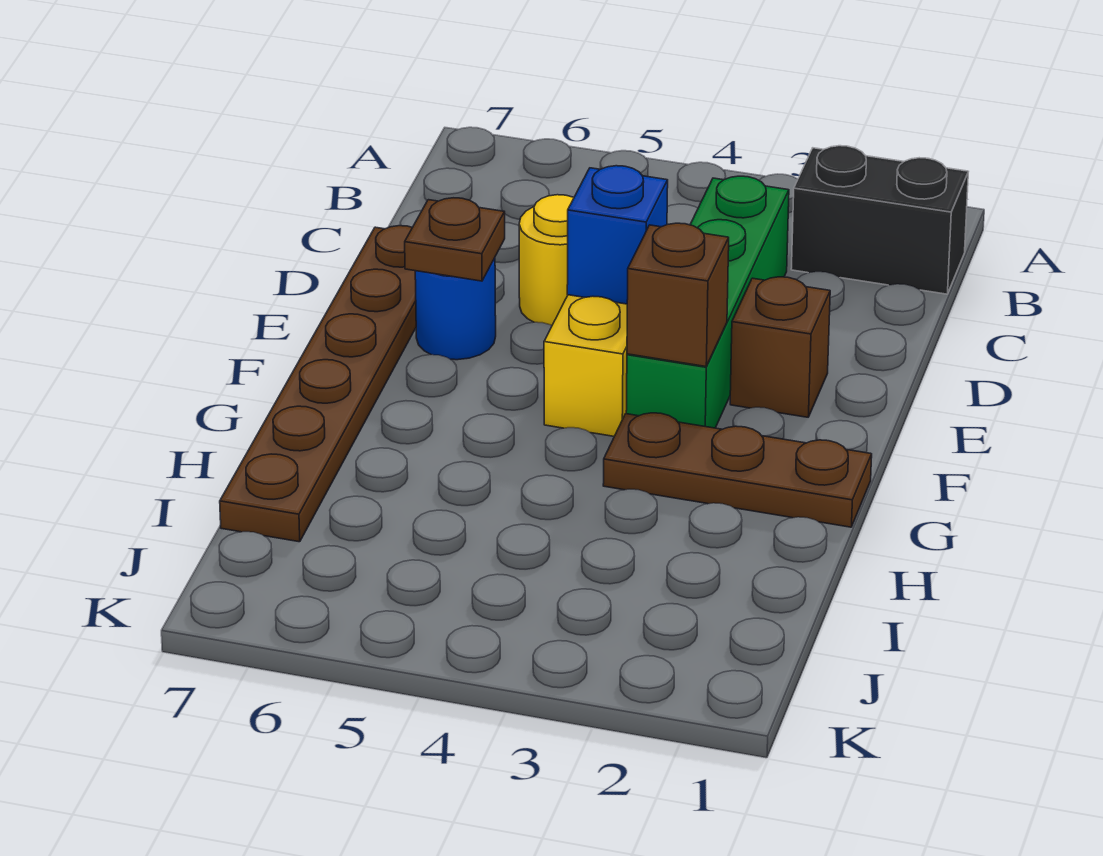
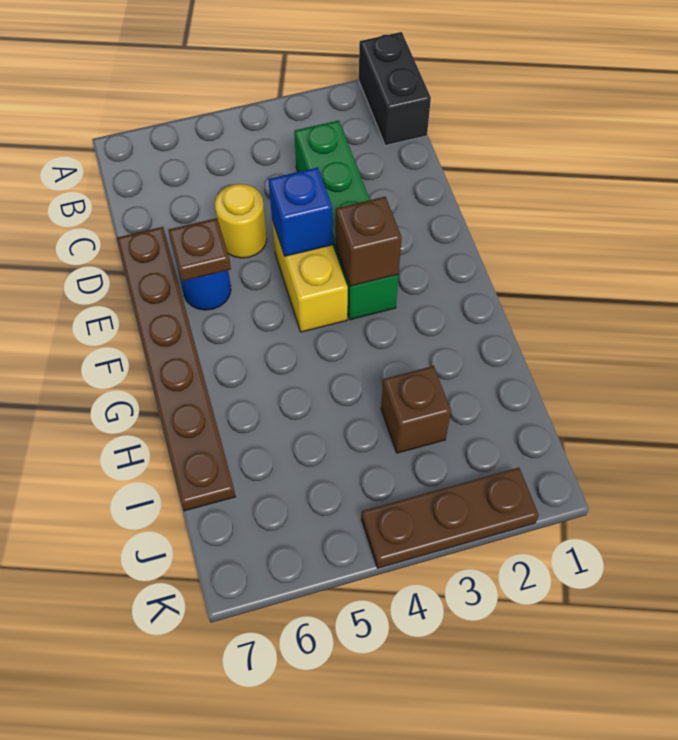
black 1x2 brick [791,146,968,294] -> black 1x2 brick turned to [359,32,431,145]
brown 1x1 brick [730,277,830,417] -> brown 1x1 brick moved to [381,366,451,453]
brown 1x3 plate [603,413,872,527] -> brown 1x3 plate moved to [361,468,539,568]

